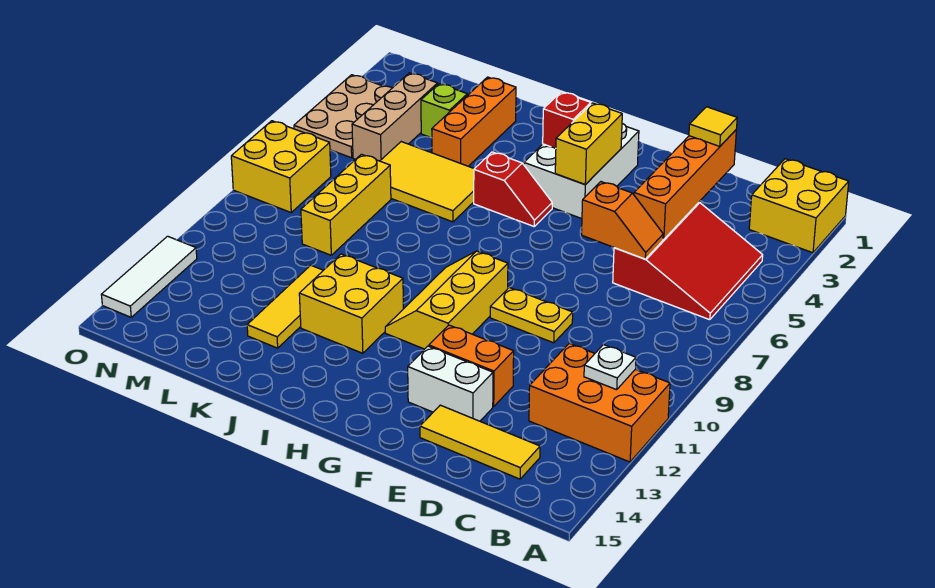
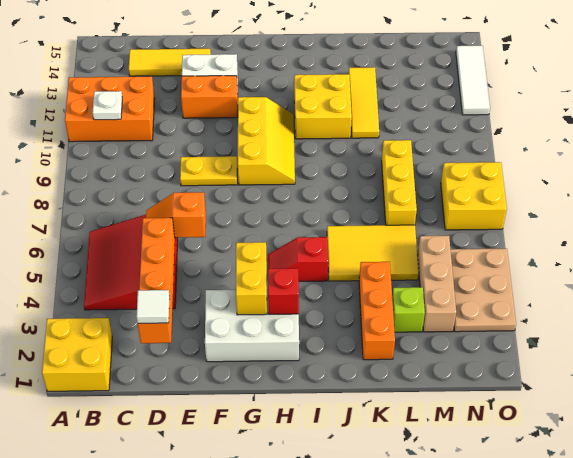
yellow 1x1 tile [689,107,737,146] -> white 1x1 tile [136,290,170,323]
white 2x3 brick [524,123,639,219] -> white 2x3 brick turned to [205,289,299,362]

